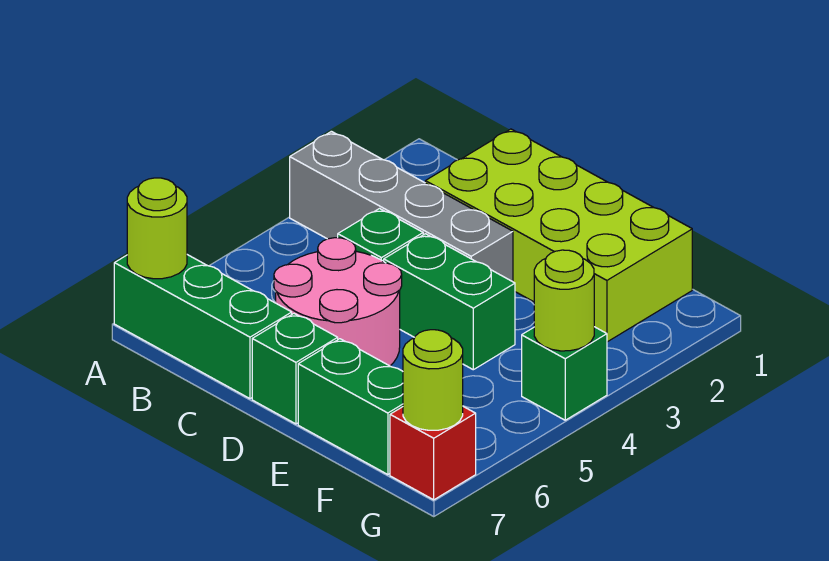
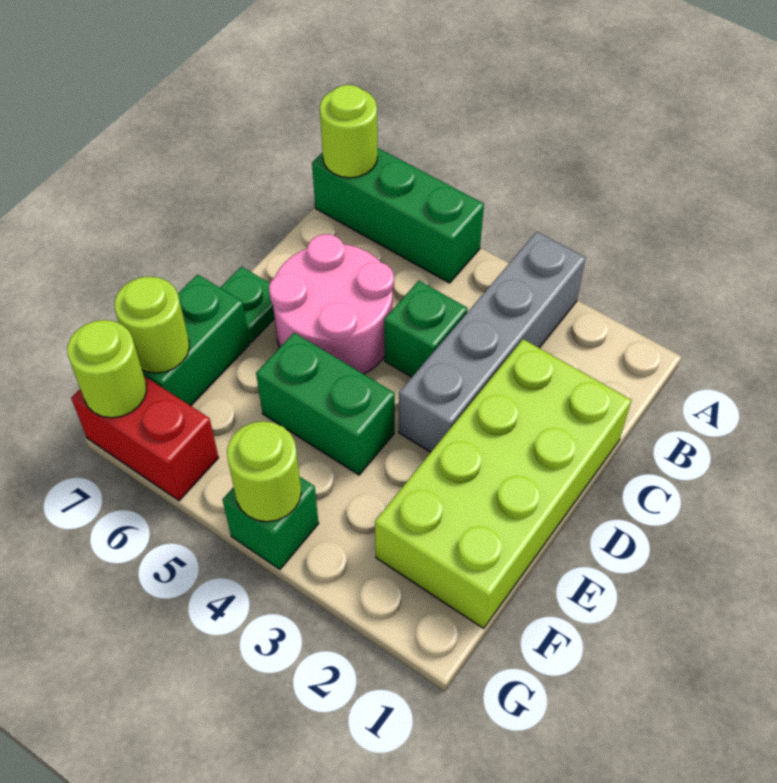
green 1x3 brick [114,255,292,399] -> green 1x3 brick turned to [312,148,484,283]
green 1x2 brick [384,234,515,370] -> green 1x2 brick turned to [256,333,395,475]
green 1x1 brick [252,314,338,424] -> green 1x1 plate [220,267,275,342]
none -> lime 1x1 round brick [115,277,189,373]
red 1x1 brick [390,407,476,500] -> red 1x2 brick [71,376,219,501]

